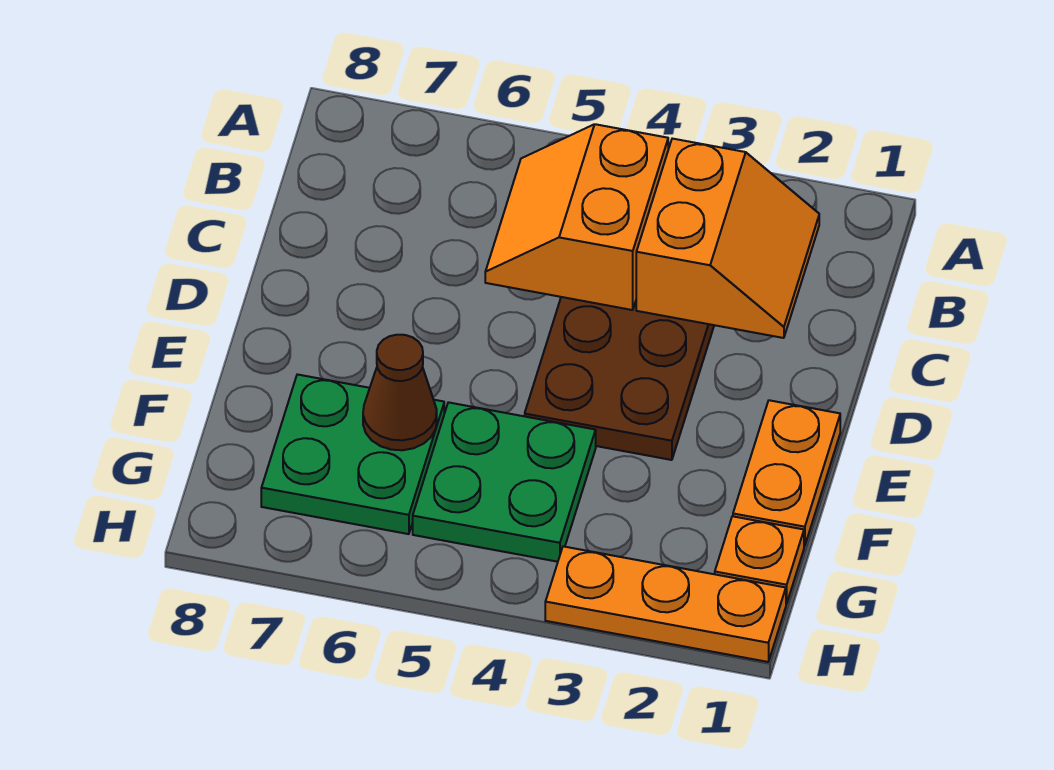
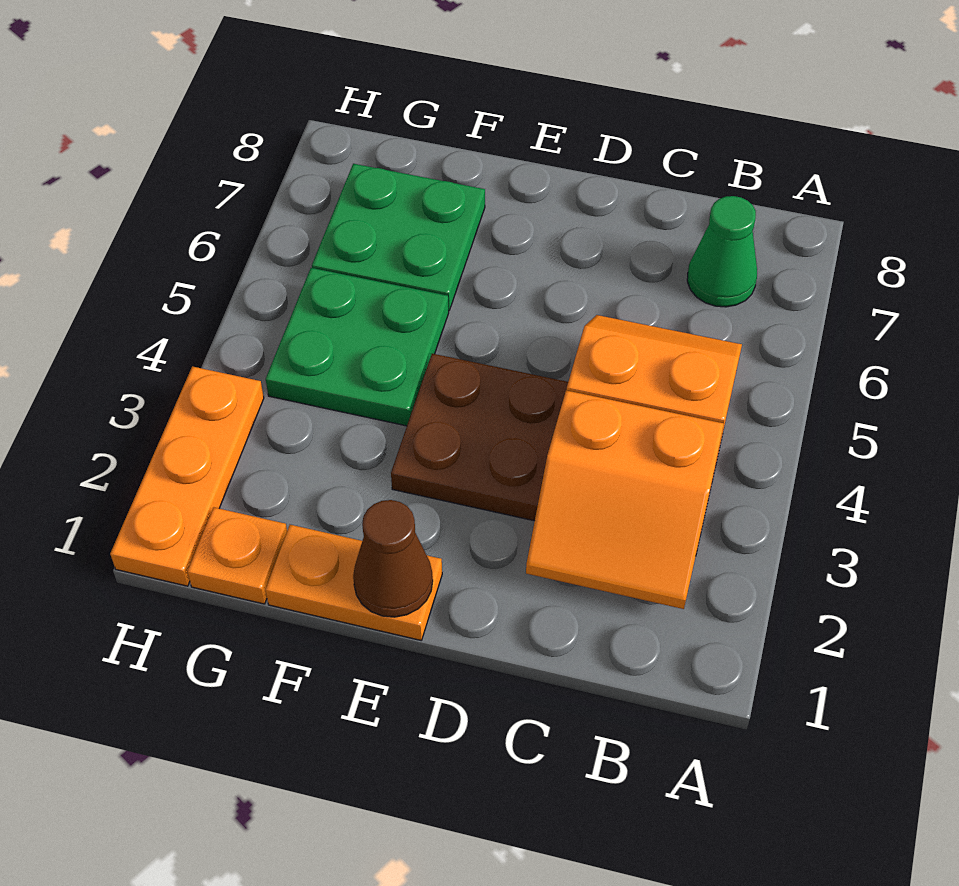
none -> green 1x1 cone [687,196,757,307]
brown 1x1 cone [363,335,437,450] -> brown 1x1 cone moved to [353,500,433,617]

